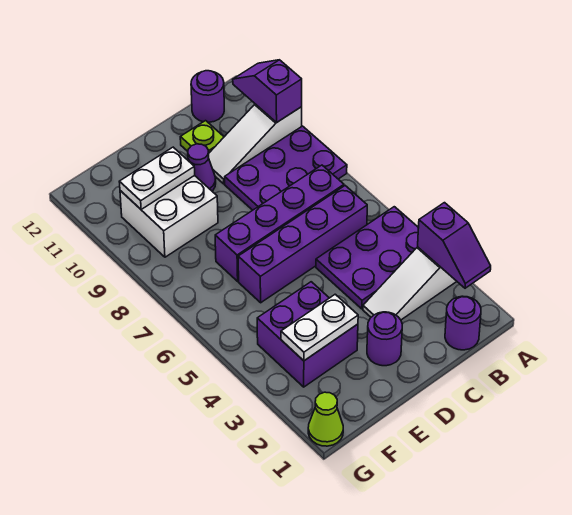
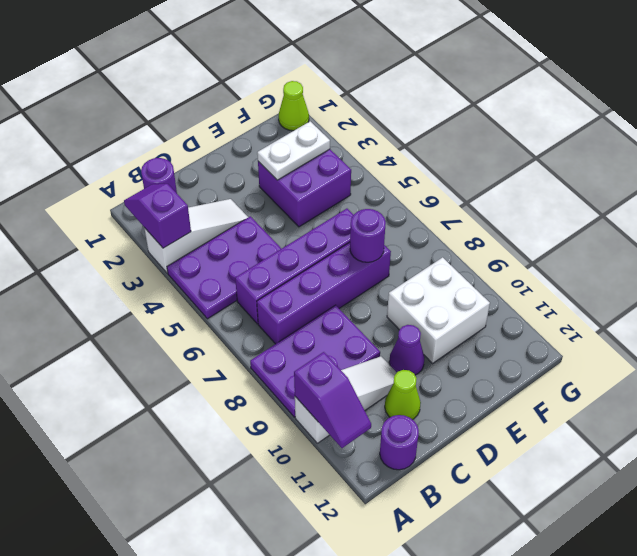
lime 1x1 plate [180,121,224,153] -> lime 1x1 cone [385,370,421,420]
purple 1x1 round brick [367,312,402,366] -> purple 1x1 round brick moved to [350,209,386,262]
white 1x2 plate [119,147,195,210] -> none

